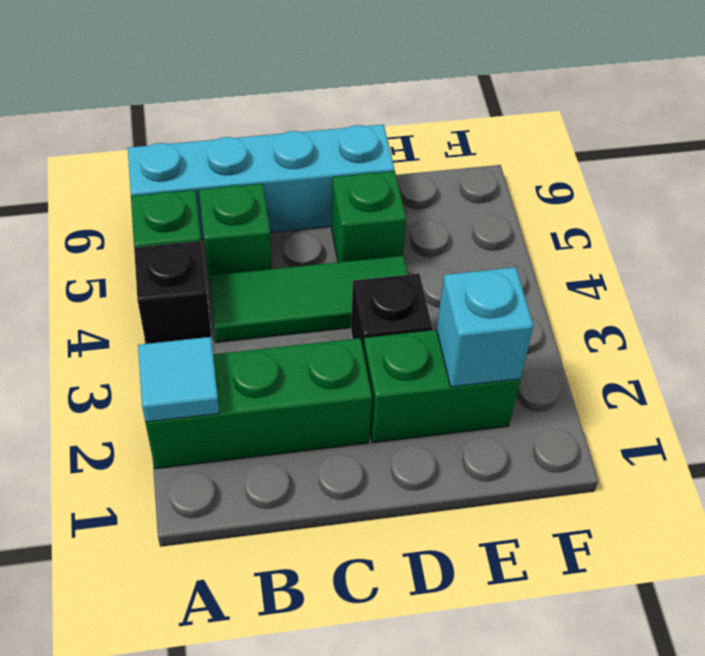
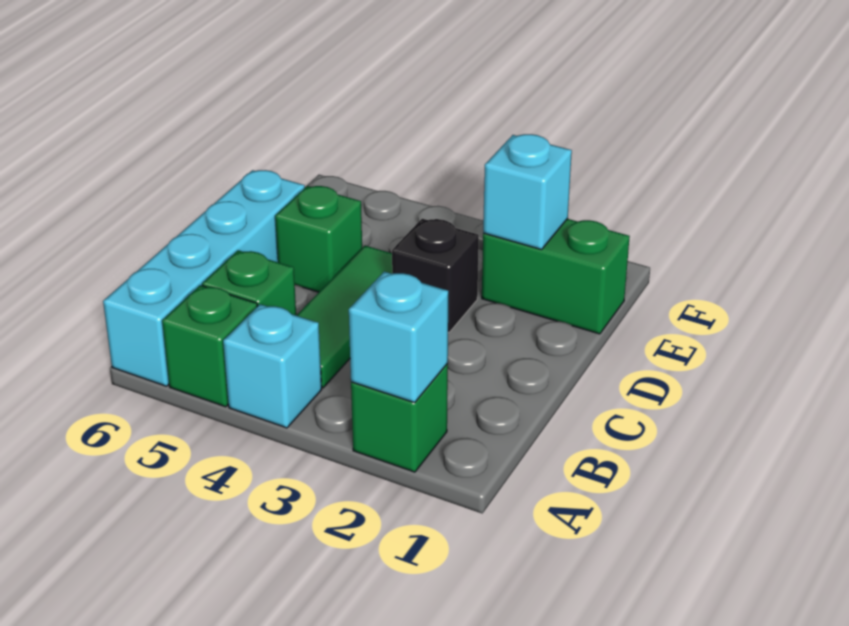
green 1x3 brick [145,338,372,469] -> green 1x1 brick [351,364,448,472]
cyan 1x1 tile [138,337,219,422] -> cyan 1x1 brick [349,272,448,403]
black 1x1 brick [134,241,212,344] -> cyan 1x1 brick [223,304,322,428]
green 1x2 brick [363,330,520,443] -> green 1x2 brick turned to [482,219,630,334]

